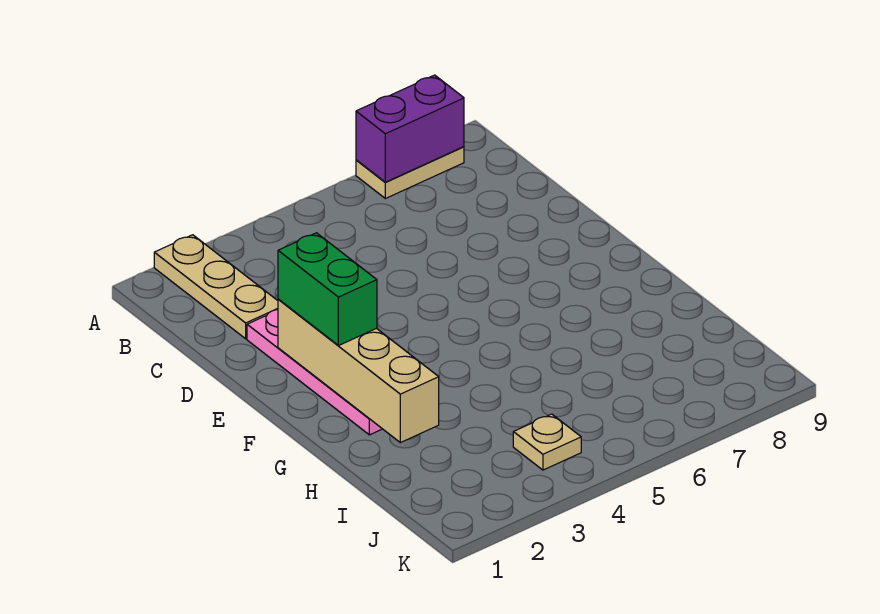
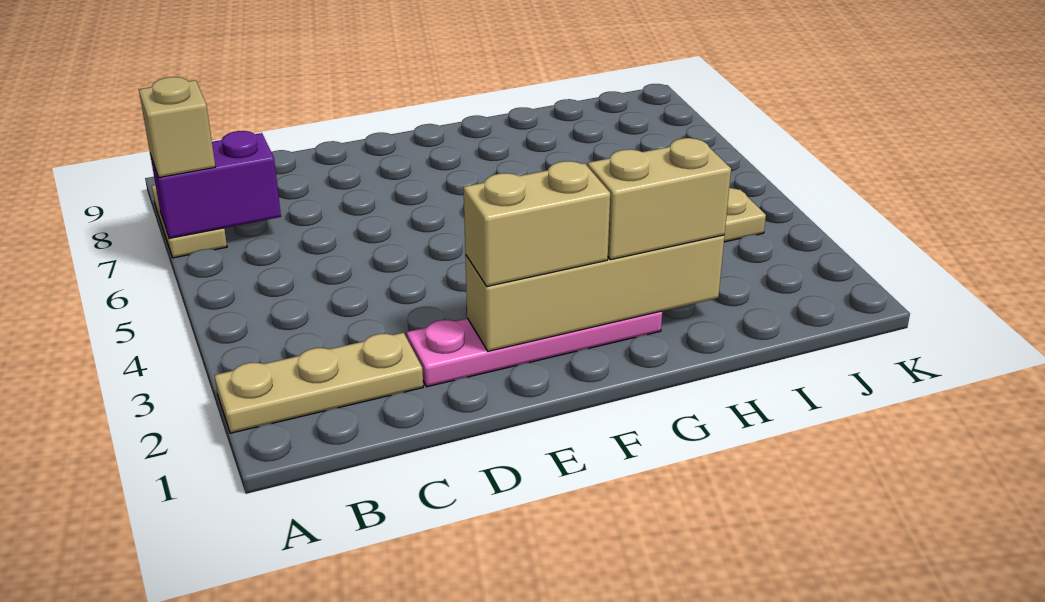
purple 1x2 brick [356,75,464,182] -> purple 1x2 brick turned to [150,131,281,238]
none -> tan 1x1 brick [139,77,215,178]
green 1x2 brick [278,233,377,346] -> tan 1x2 brick [463,161,610,287]
none -> tan 1x2 brick [588,138,731,260]

